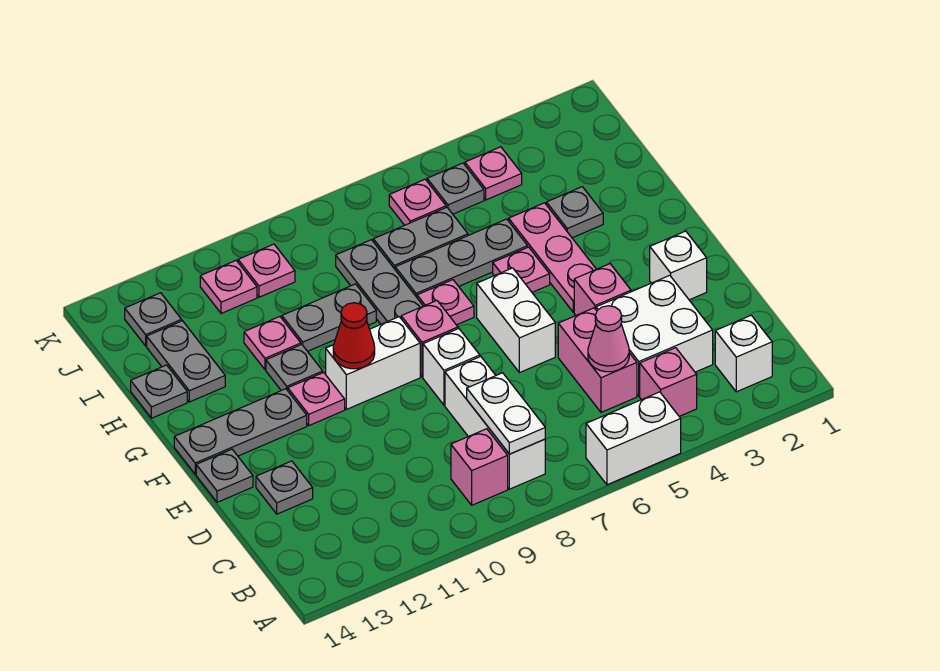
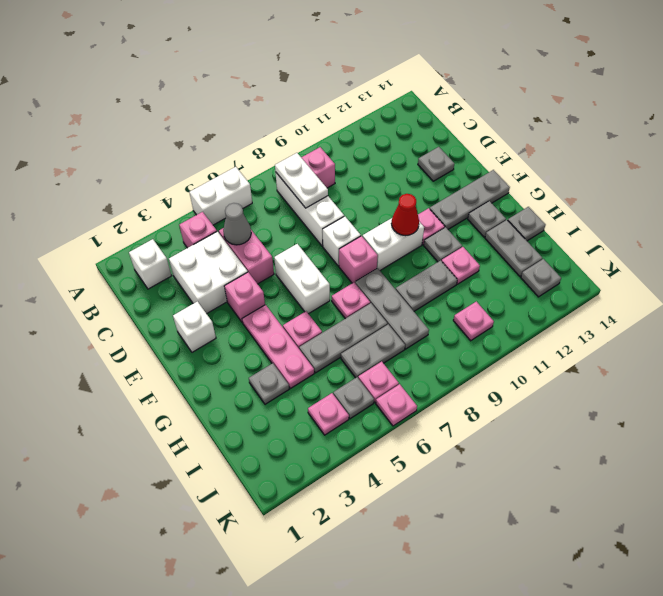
pink 1x1 cone [588,306,629,372] -> grey 1x1 cone [223,203,251,245]
grey 1x1 plate [196,449,253,502] -> grey 1x1 plate moved to [468,201,506,237]
pink 1x1 plate [200,261,257,314] -> pink 1x1 plate moved to [376,384,417,426]

